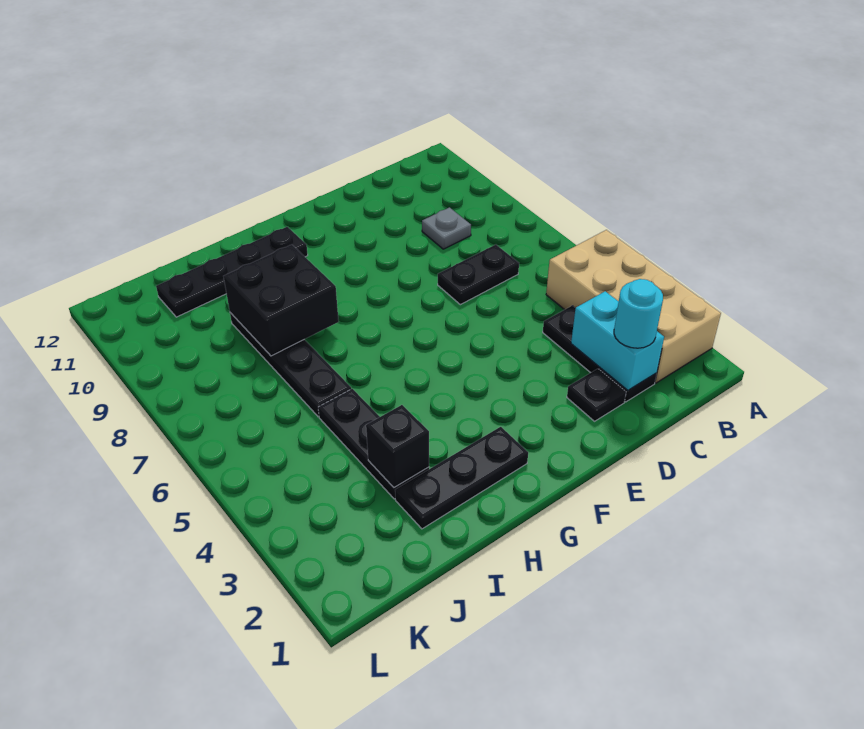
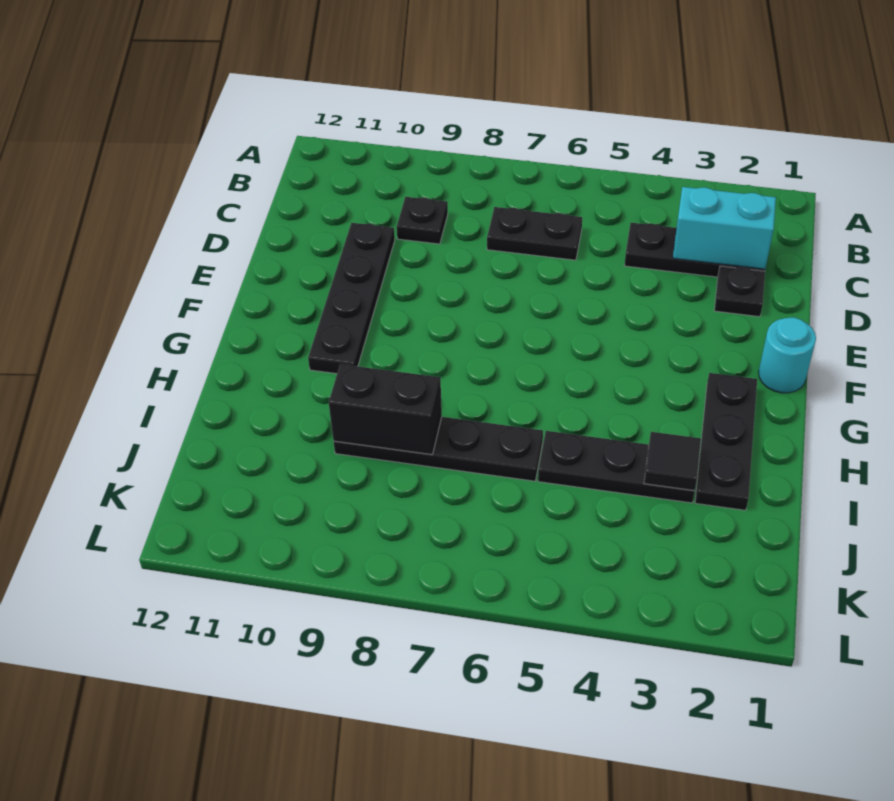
tan 2x4 brick [546,230,721,383] -> none
cyan 1x1 round brick [614,279,663,348] -> cyan 1x1 round brick moved to [759,317,816,393]
black 1x2 plate [438,245,519,305] -> black 1x2 plate turned to [487,207,582,260]
grey 1x1 plate [422,207,471,249] -> black 1x1 plate [397,197,448,244]
black 1x4 plate [156,227,308,317] -> black 1x4 plate moved to [308,223,395,374]
black 2x2 brick [223,245,339,356] -> black 1x2 brick [329,364,442,455]
black 1x1 brick [366,405,429,487] -> black 1x1 tile [644,432,701,491]

